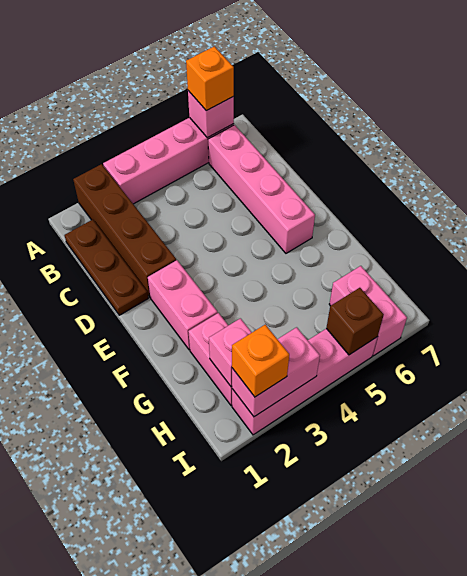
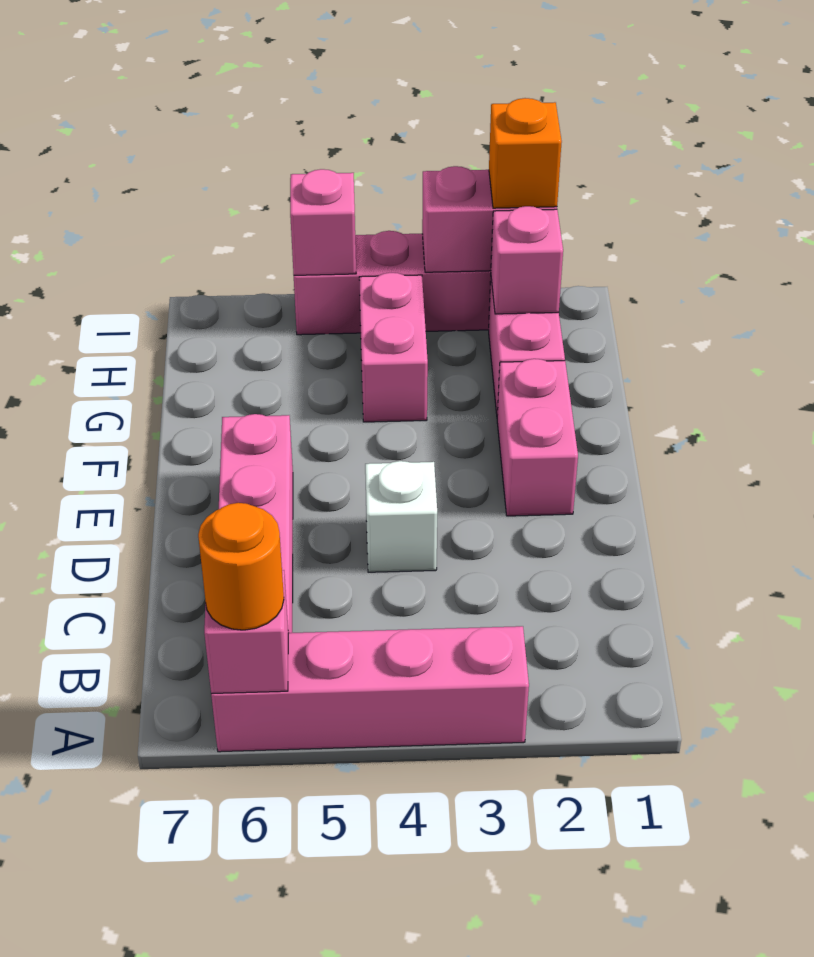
brown 1x4 brick [73,164,176,297] -> none
orange 1x1 brick [186,46,234,111] -> orange 1x1 round brick [198,503,284,630]
brown 1x3 plate [65,220,148,315] -> none
none -> white 1x1 brick [365,461,437,572]
pink 1x2 brick [329,266,407,356] -> pink 1x2 brick moved to [359,273,428,422]
brown 1x1 brick [326,288,384,355] -> pink 1x1 brick [290,169,356,275]

